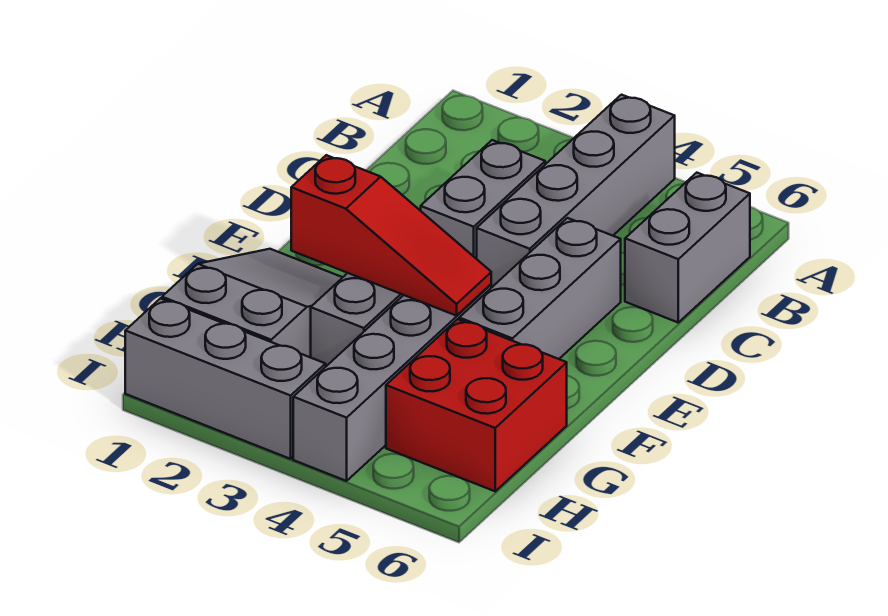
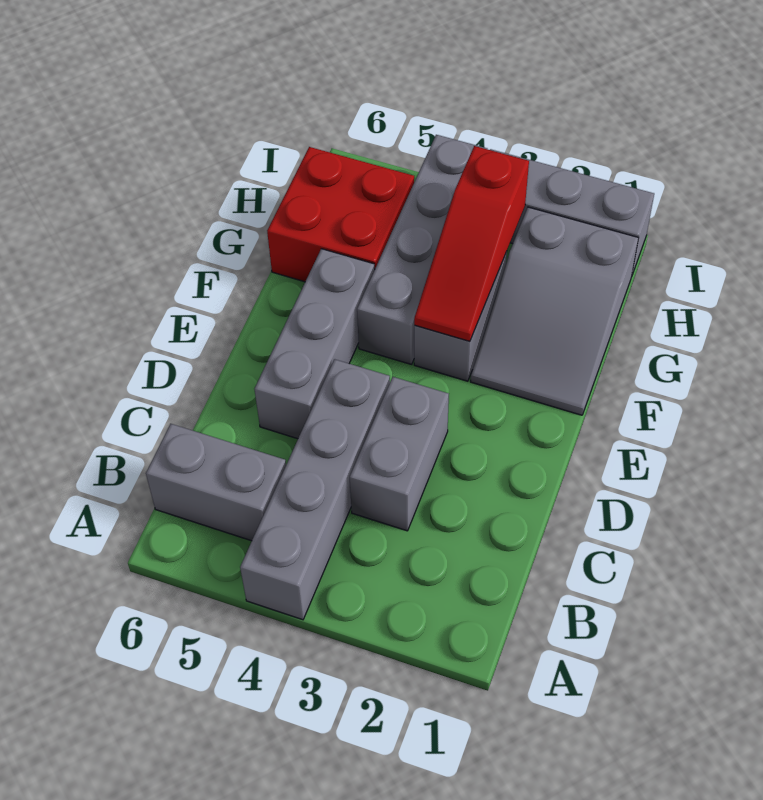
grey 1x2 brick [625,173,750,322] -> grey 1x2 brick turned to [146,424,286,541]
red 1x3 slope [291,155,491,316] -> red 1x3 slope turned to [414,146,529,342]

